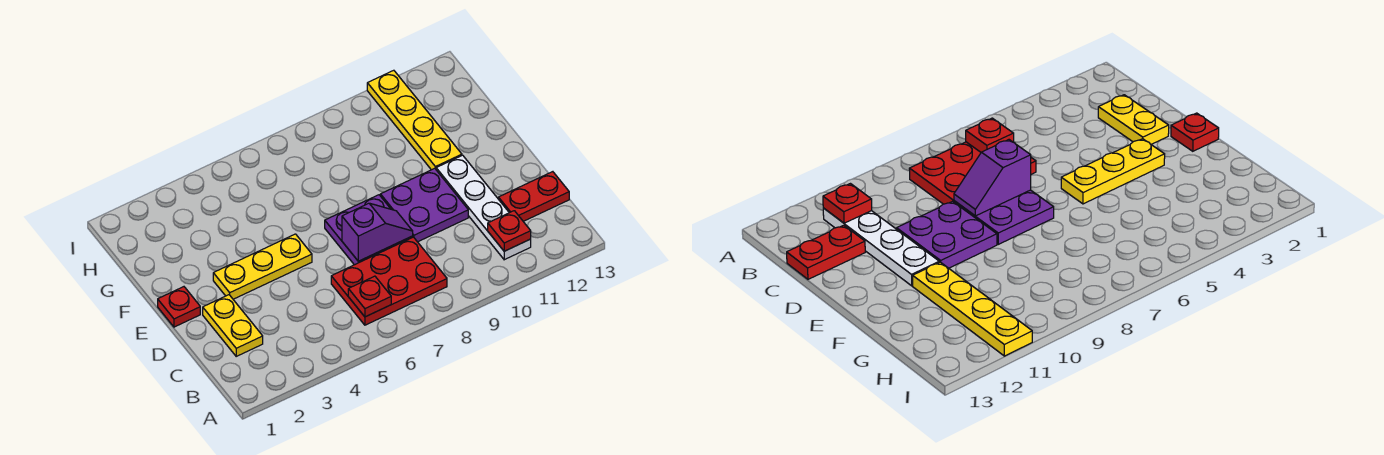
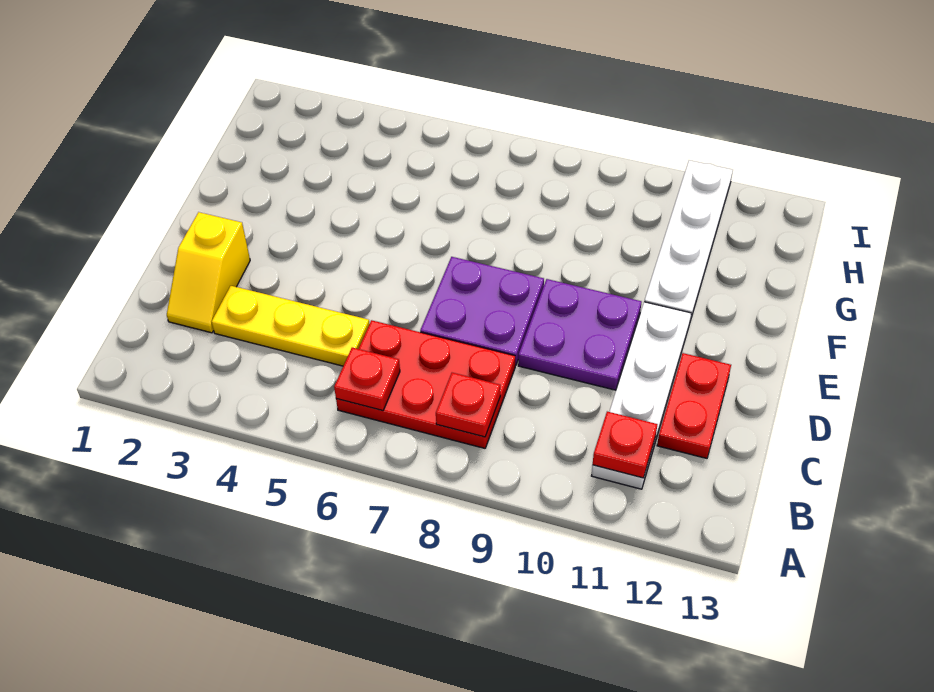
yellow 1x2 plate [203,295,263,356] -> yellow 1x2 slope [167,212,250,333]
red 1x2 plate [498,172,569,221] -> red 1x2 plate turned to [657,353,731,458]
purple 1x2 slope [342,203,413,261] -> none
red 1x1 plate [158,287,200,327] -> red 1x1 plate moved to [436,373,500,437]
yellow 1x3 plate [213,234,312,299] -> yellow 1x3 plate moved to [211,286,369,366]
yellow 1x4 plate [367,70,462,170] -> white 1x4 plate [644,160,733,321]

